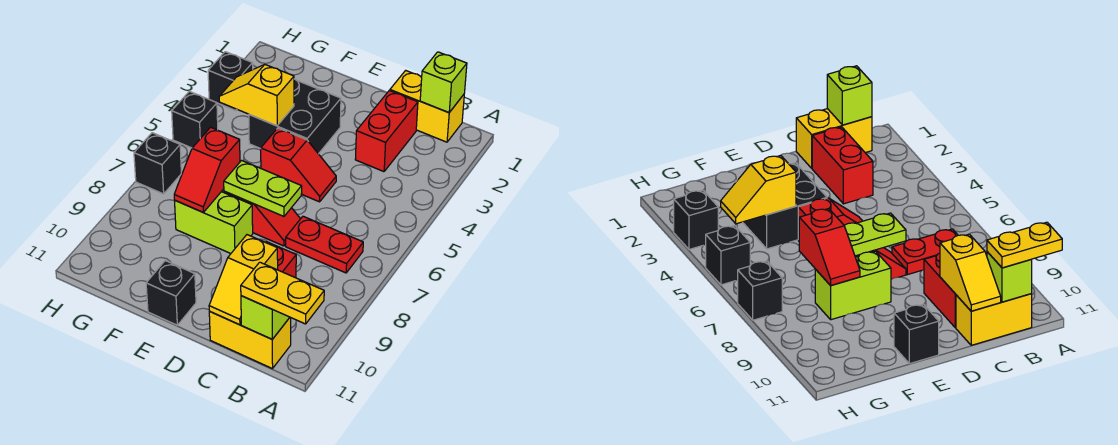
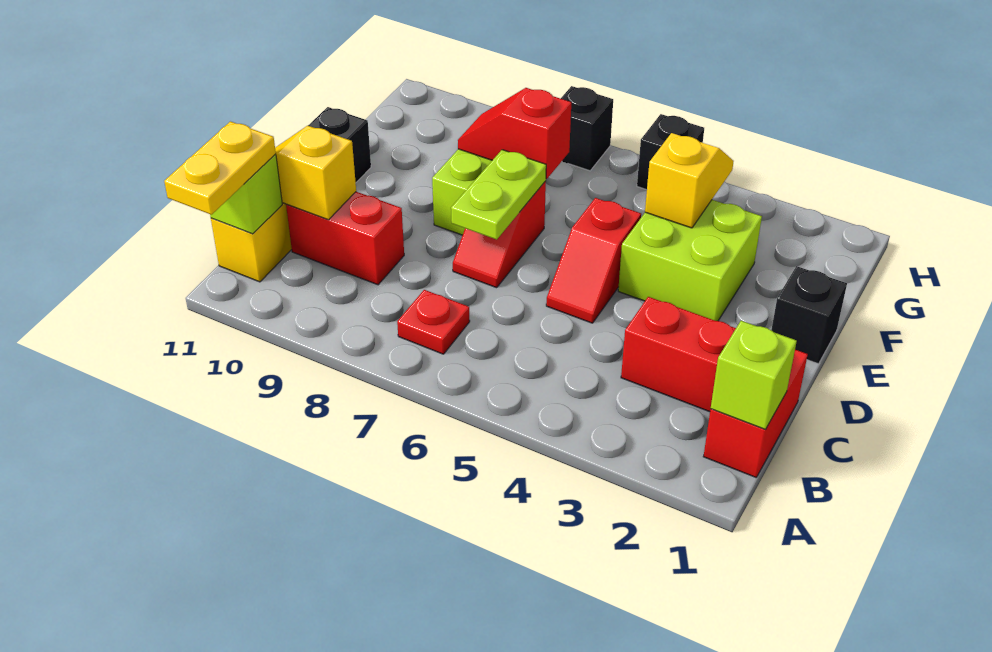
yellow 1x2 brick [390,70,464,142] -> red 1x2 brick [703,350,808,477]
red 1x2 plate [286,216,363,273] -> red 1x1 plate [397,290,470,354]
black 2x2 brick [249,79,341,154] -> lime 2x2 brick [618,200,762,321]
black 1x1 brick [208,52,253,111] -> black 1x1 brick moved to [771,266,847,364]

